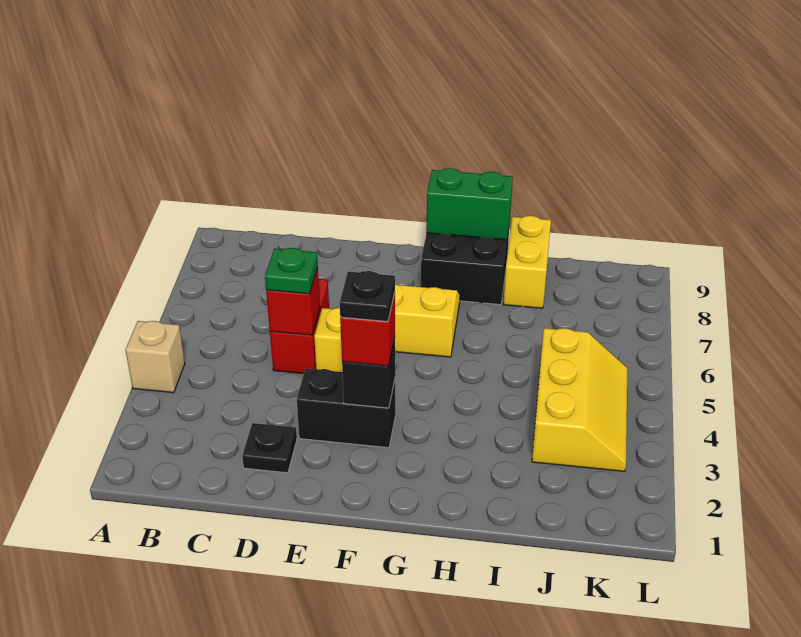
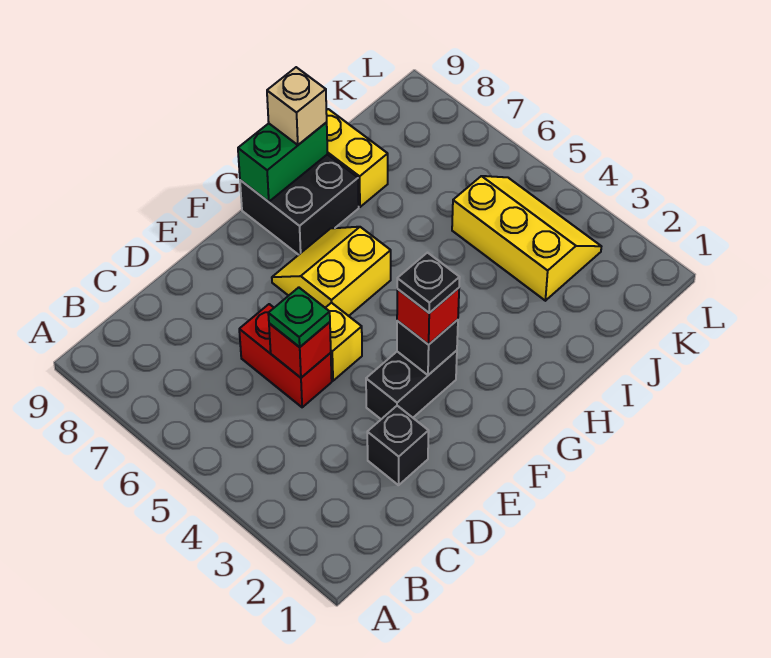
tan 1x1 brick [125,321,185,393] -> tan 1x1 brick moved to [267,67,327,145]
black 1x1 plate [242,423,297,473] -> black 1x1 brick [367,406,429,485]

